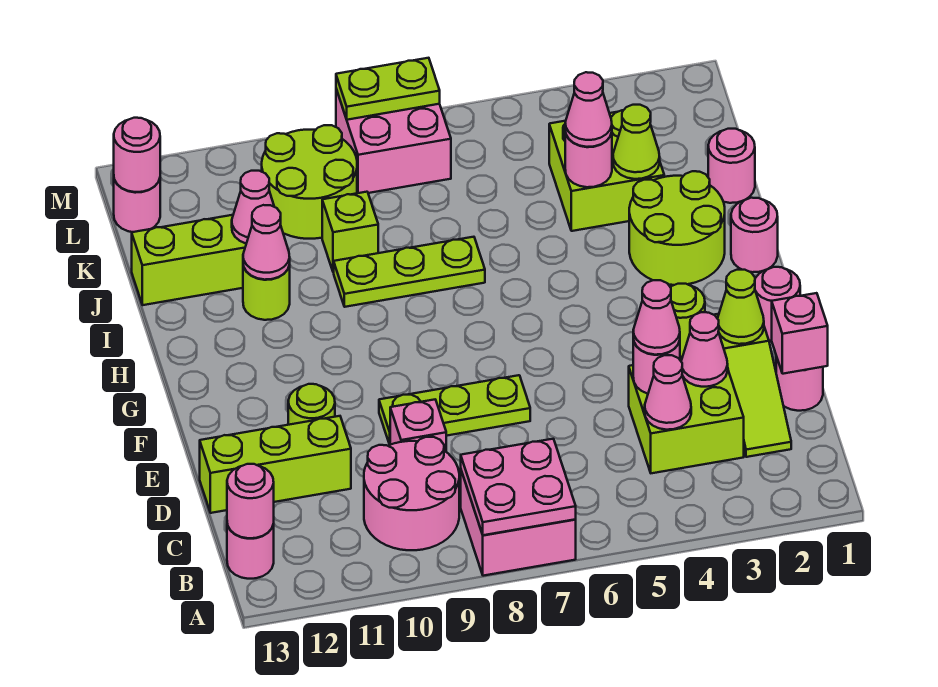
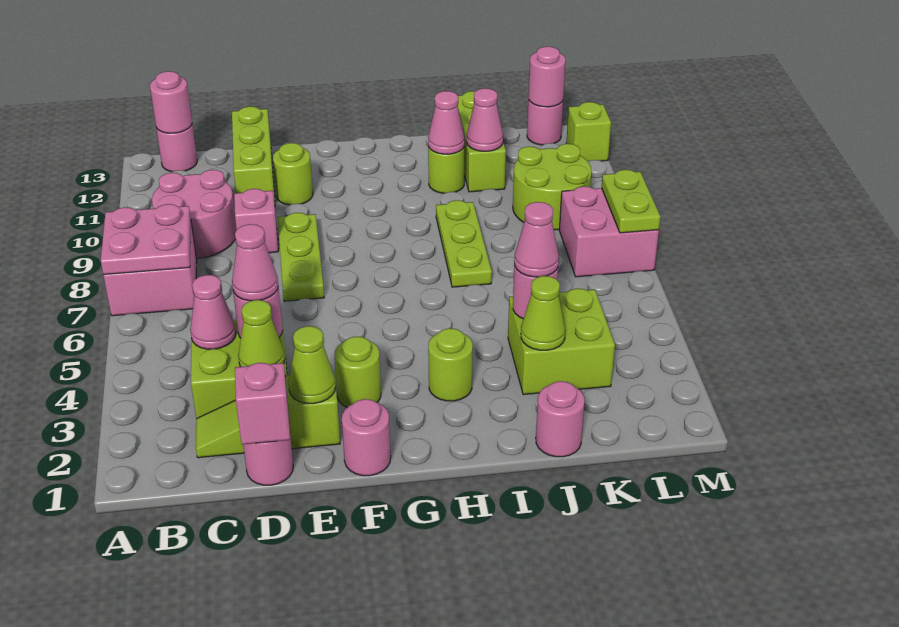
pink 1x1 cone [681,312,728,387] -> lime 1x1 cone [238,300,285,367]
pink 1x1 round brick [731,198,778,272] -> none
lime 2x2 round brick [629,171,725,285] -> lime 1x1 round brick [428,328,473,401]
lime 1x1 brick [322,192,378,272] -> lime 1x1 brick moved to [566,102,611,161]

